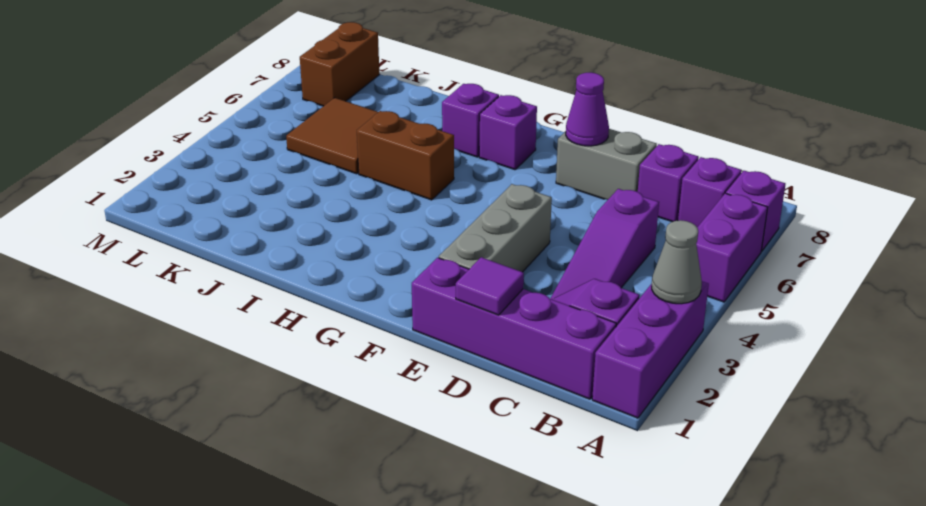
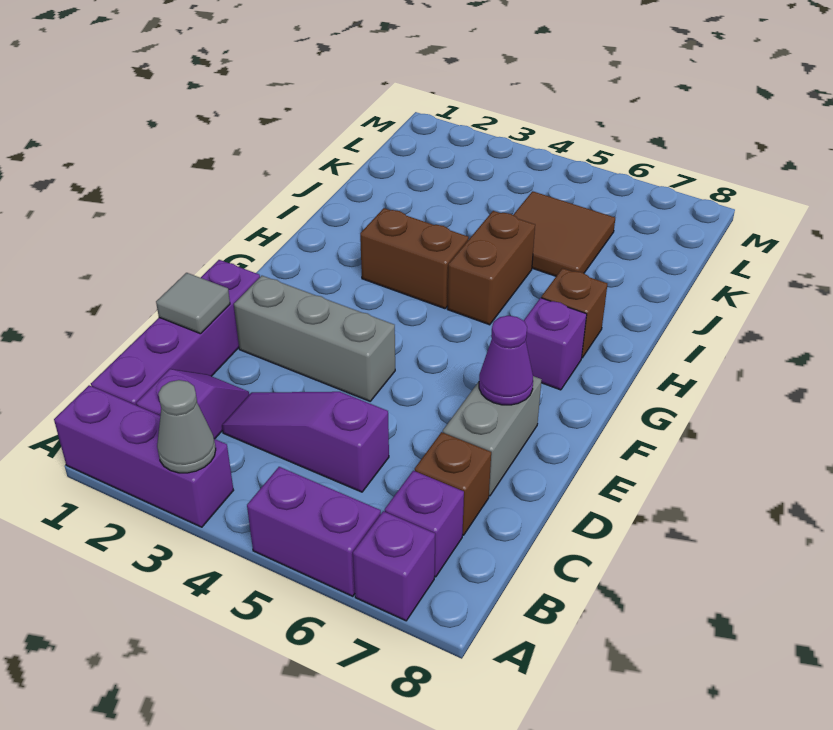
purple 1x1 brick [638,144,699,222] -> brown 1x1 brick [415,432,491,535]
purple 1x1 tile [456,257,524,315] -> grey 1x1 tile [156,273,230,334]
purple 1x1 brick [442,84,499,157] -> brown 1x1 brick [541,268,607,358]
brown 1x2 brick [300,22,380,106] -> brown 1x2 brick moved to [360,208,469,309]

